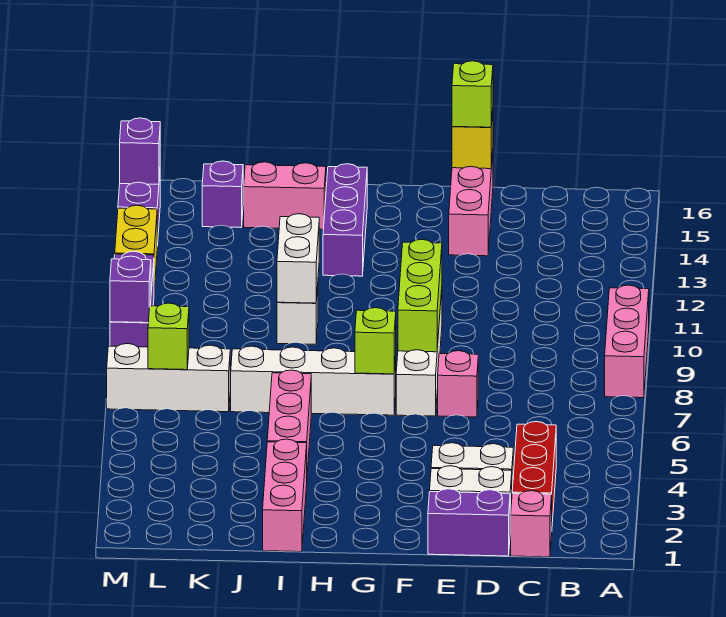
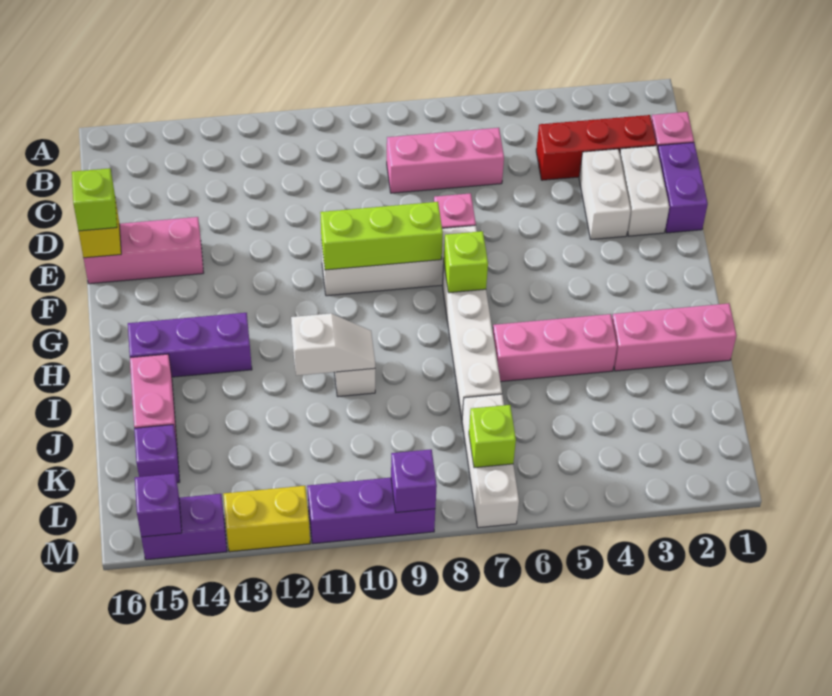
pink 1x3 brick [605,285,649,398] -> pink 1x3 brick moved to [387,128,504,193]
white 1x2 brick [277,214,319,303] -> white 1x2 slope [291,313,375,376]

